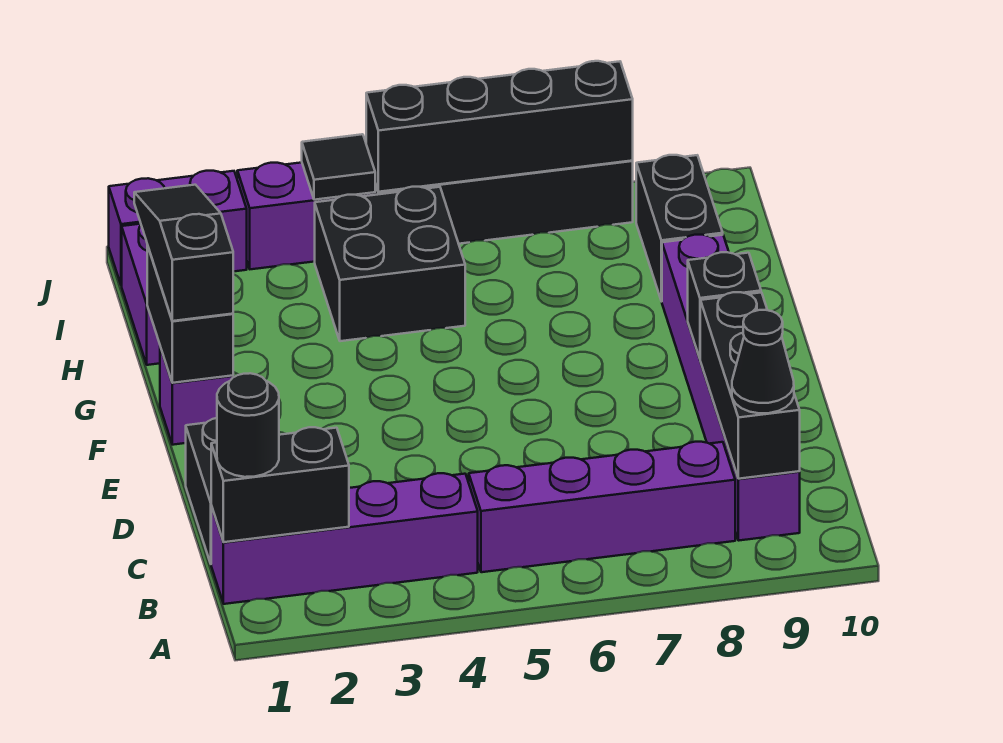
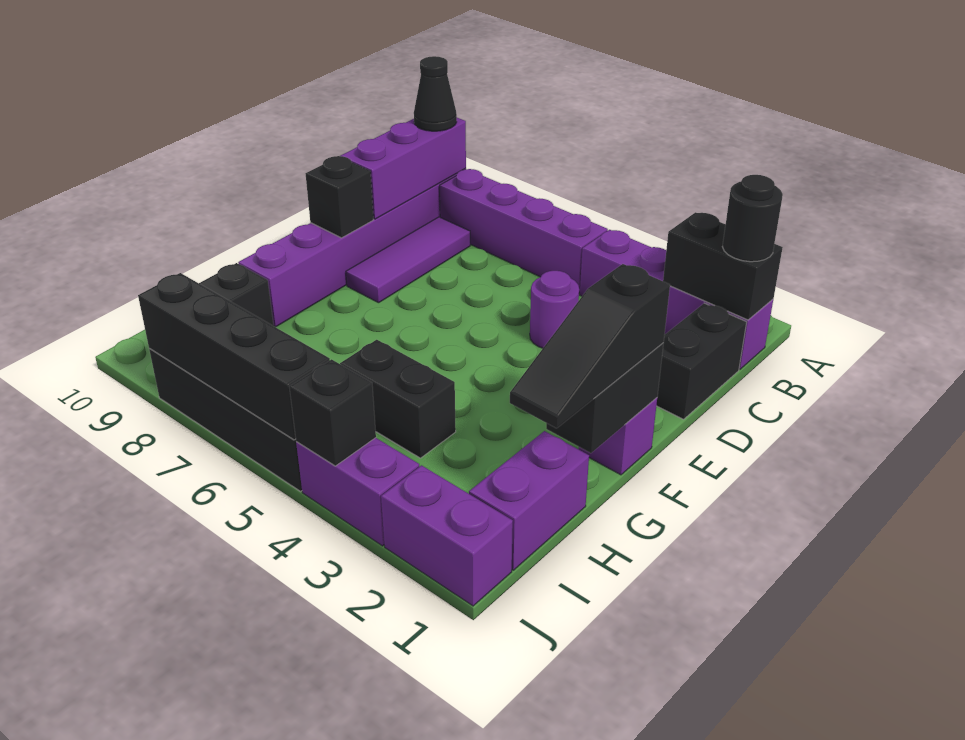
black 1x3 brick [700,292,800,479] -> purple 1x3 brick [341,118,466,219]
none -> purple 1x3 tile [346,217,470,303]
none -> purple 1x1 round brick [530,271,579,348]
black 2x2 brick [315,187,465,341] -> black 1x2 brick [340,340,456,458]
black 1x1 tile [302,134,375,200] -> black 1x1 brick [289,359,376,466]

